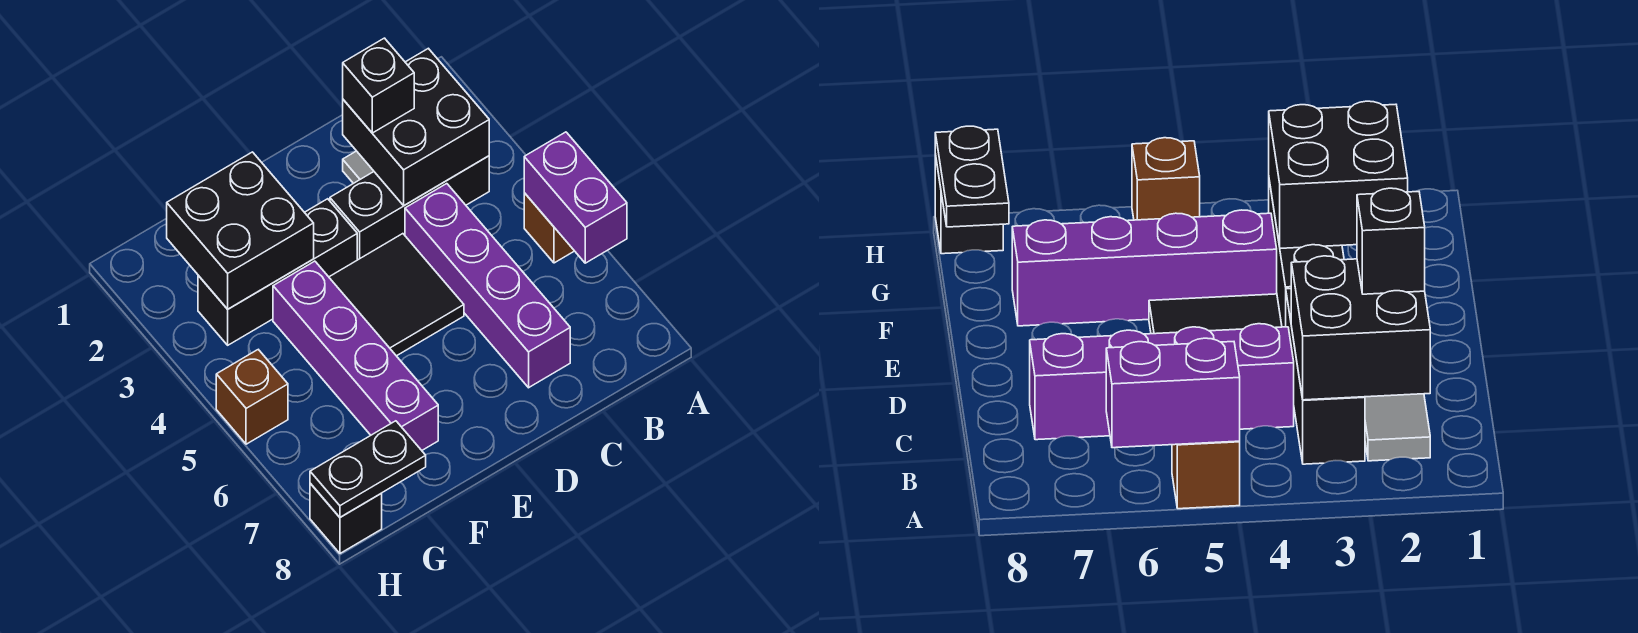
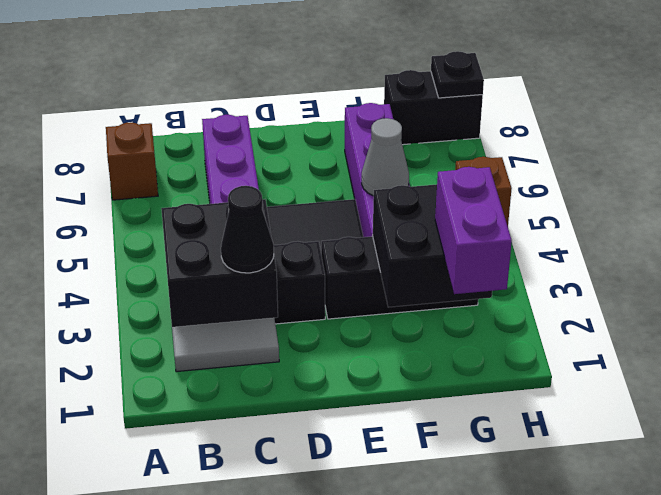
brown 1x1 brick [524,193,574,263] -> brown 1x1 brick moved to [106,122,158,200]
purple 1x2 brick [524,132,627,263] -> purple 1x2 brick moved to [435,167,512,294]
black 1x1 brick [343,38,414,133] -> black 1x1 cone [221,186,274,273]
none -> grey 1x1 cone [362,118,409,196]
black 1x2 plate [310,421,426,517] -> black 1x1 plate [431,51,484,98]
black 1x1 brick [310,484,382,553] -> black 1x2 brick [384,70,483,145]

